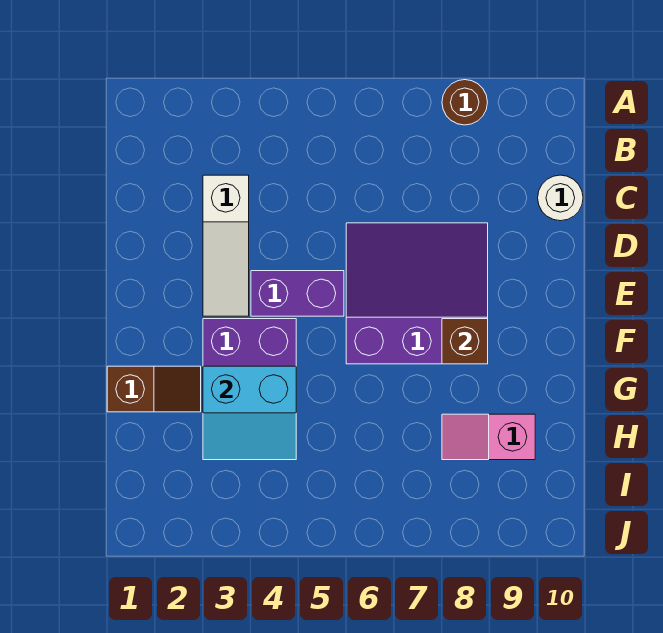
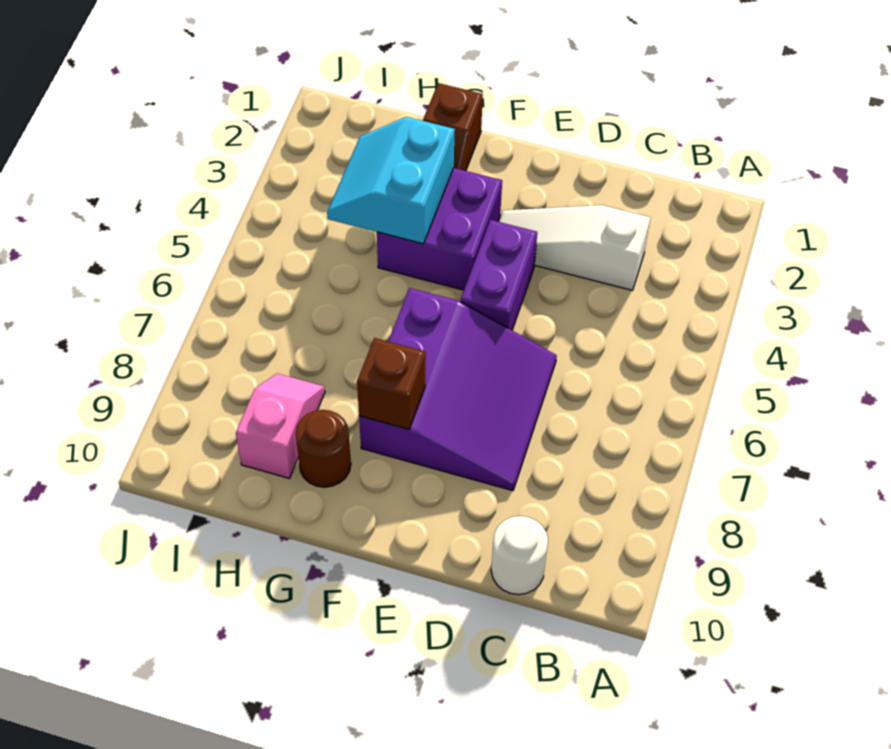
brown 1x1 round brick [442,80,488,125] -> brown 1x1 round brick moved to [296,410,351,487]

